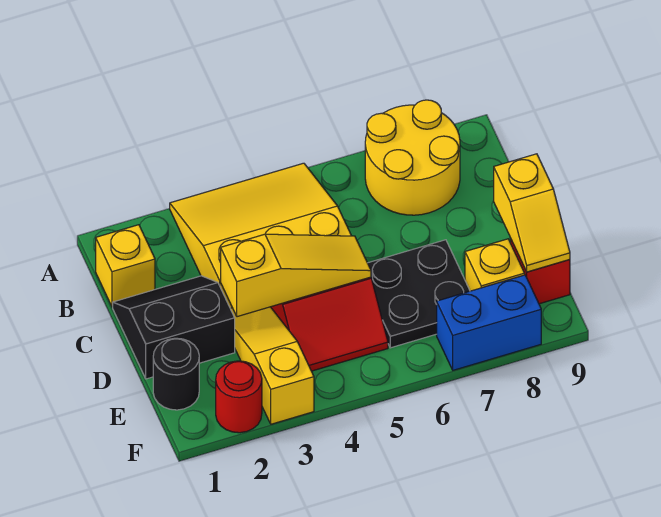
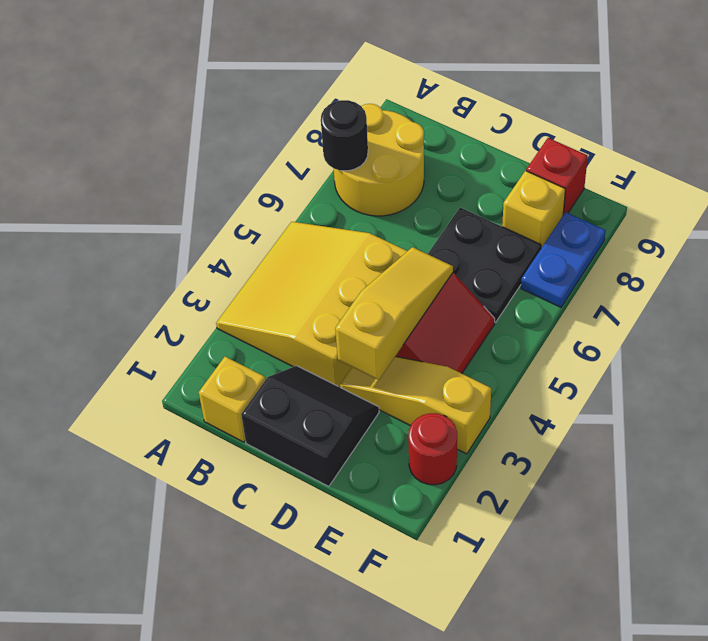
black 2x2 slope [113,276,235,379] -> black 2x2 slope turned to [241,366,379,487]
yellow 1x2 slope [494,154,570,272] -> none
black 1x1 round brick [153,338,199,410] -> black 1x1 round brick moved to [321,100,368,171]
blue 1x2 brick [437,275,541,370] -> blue 1x2 plate [521,212,606,307]

